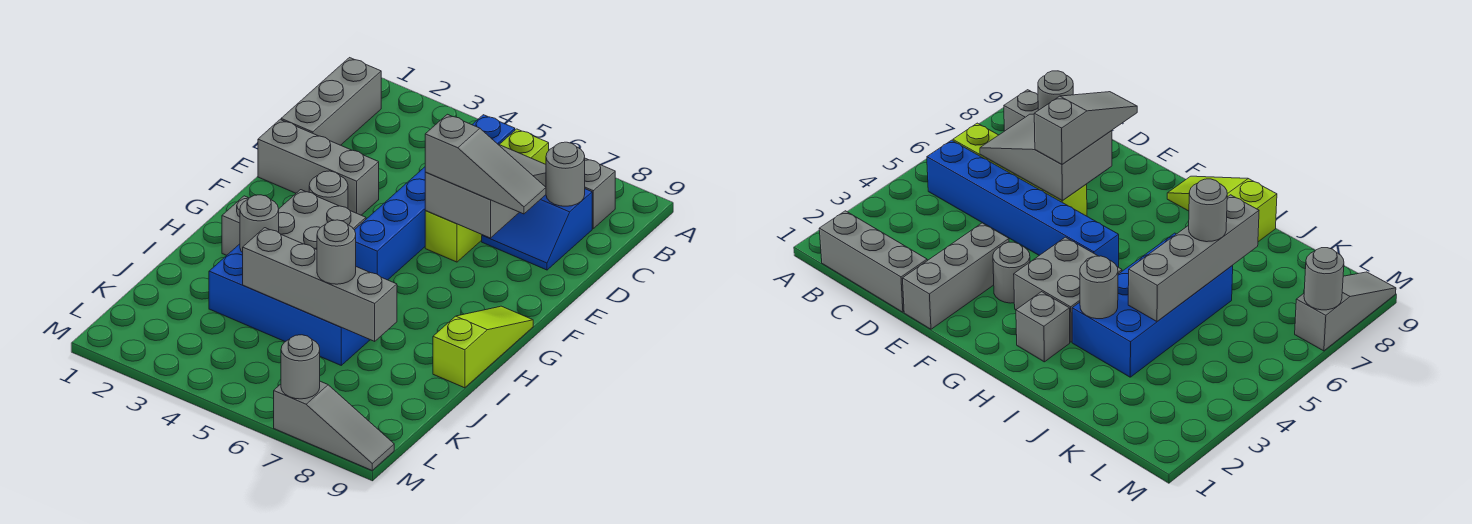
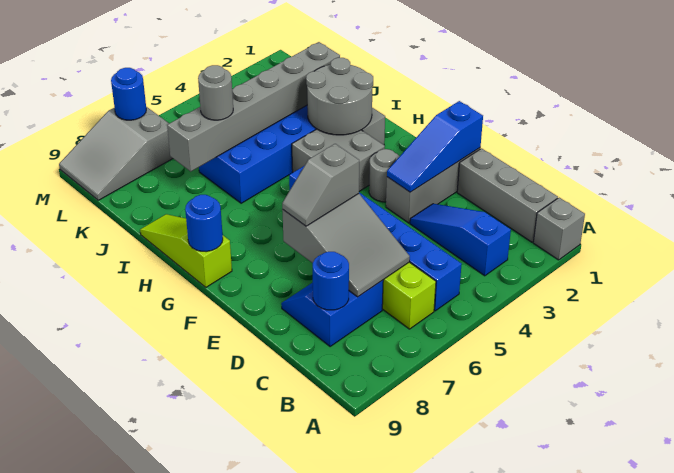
none -> blue 1x3 slope [410,204,511,276]
grey 1x1 brick [585,158,615,228] -> grey 1x1 brick moved to [533,198,585,260]
grey 1x1 round brick [546,142,585,206] -> blue 1x1 round brick [313,252,349,310]
none -> blue 1x3 slope [387,101,483,192]
grey 1x3 slope [425,114,546,214] -> grey 1x2 slope [282,144,359,226]
lime 1x3 slope [433,306,533,388] -> lime 1x3 slope turned to [140,214,232,287]
none -> blue 1x1 round brick [185,195,223,252]
grey 1x1 round brick [240,195,279,253] -> grey 2x2 round brick [306,58,373,135]
grey 1x4 brick [243,228,397,341] -> grey 1x6 brick [167,42,340,171]
grey 1x3 slope [274,381,394,470] -> grey 2x3 slope [59,107,173,200]
grey 1x1 round brick [281,335,320,399] -> blue 1x1 round brick [111,68,146,120]

